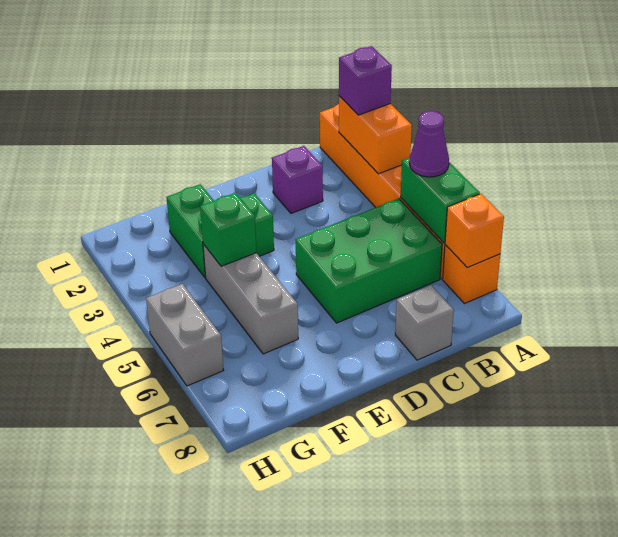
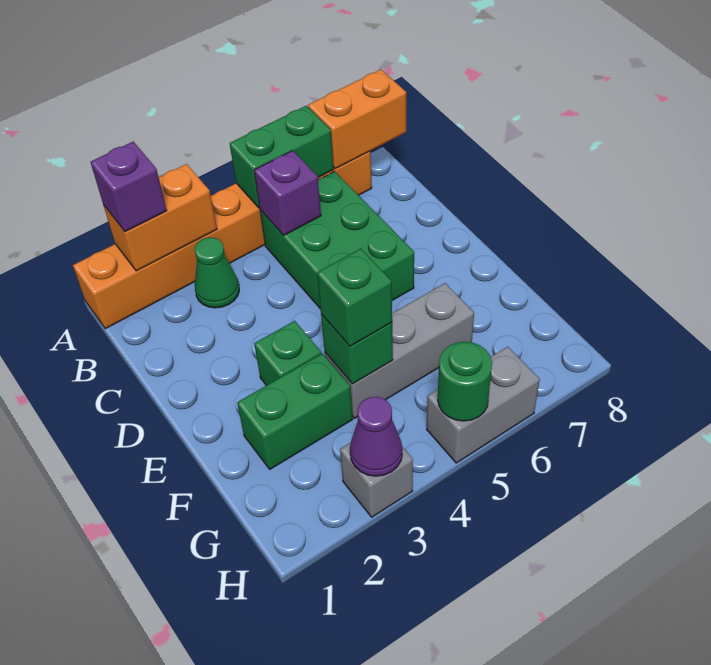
purple 1x1 cone [409,111,449,177] -> purple 1x1 cone moved to [350,397,402,476]
orange 1x1 brick [445,194,504,268] -> orange 1x2 brick [308,69,406,168]
none -> green 1x1 cone [195,237,239,308]
purple 1x1 brick [272,146,323,213] -> purple 1x1 brick moved to [254,151,321,235]
grey 1x1 brick [395,285,454,360] -> grey 1x1 brick moved to [340,443,413,517]
none -> green 1x1 brick [317,249,392,346]
none -> green 1x1 round brick [438,342,492,421]

